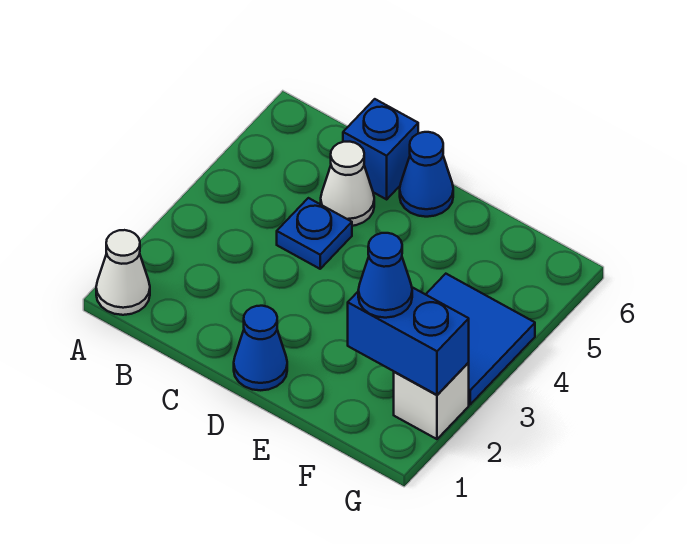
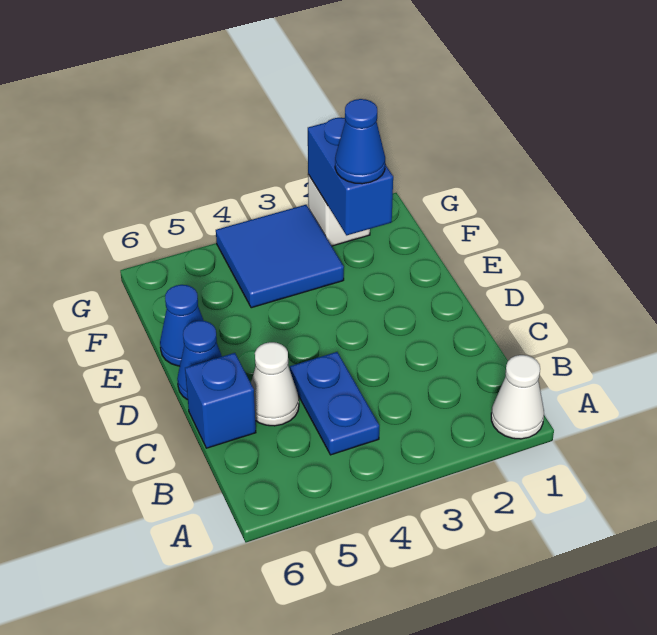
blue 1x1 plate [277,198,352,269] -> blue 1x2 plate [290,352,379,455]
blue 1x1 cone [234,306,287,390] -> blue 1x1 cone moved to [160,285,204,366]

